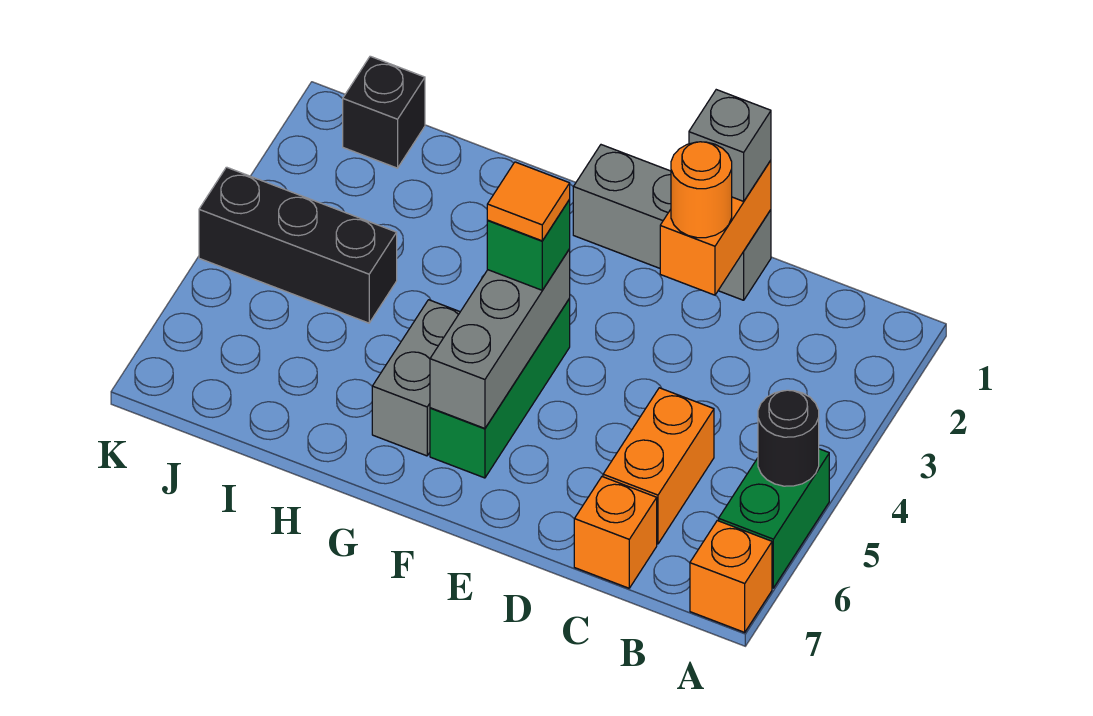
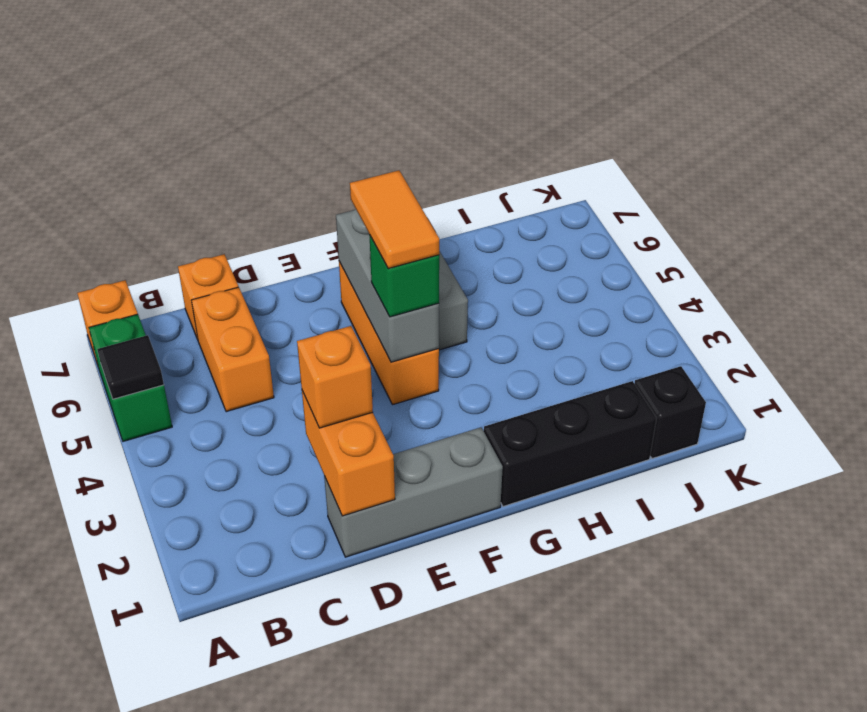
black 1x1 round brick [758,390,819,486] -> black 1x1 tile [97,335,164,399]
grey 1x1 brick [689,90,771,201] -> none
orange 1x1 round brick [671,142,732,238] -> orange 1x1 brick [297,326,373,428]
green 1x3 brick [430,299,570,478] -> orange 1x3 brick [339,262,439,405]
orange 1x1 tile [487,162,570,241] -> orange 1x2 tile [350,170,439,269]
black 1x3 brick [199,167,397,323] -> black 1x3 brick moved to [484,381,657,506]

